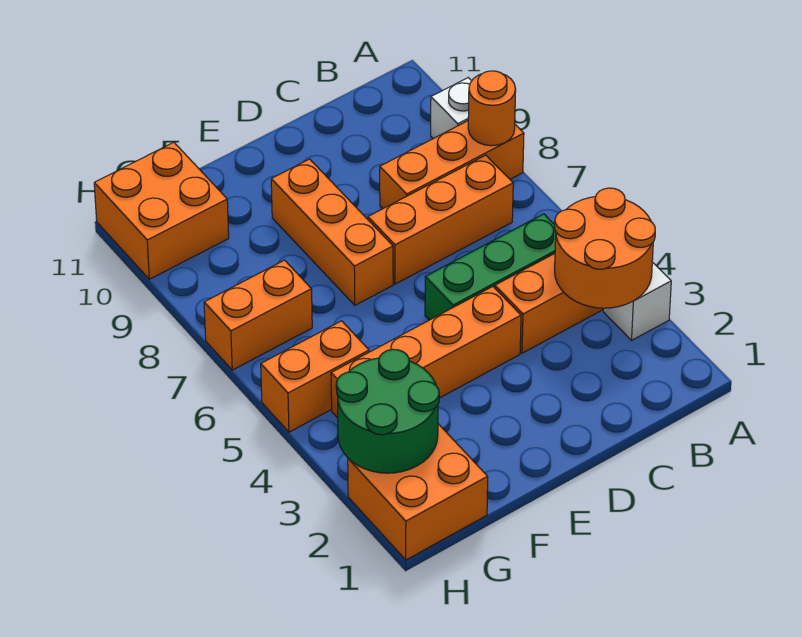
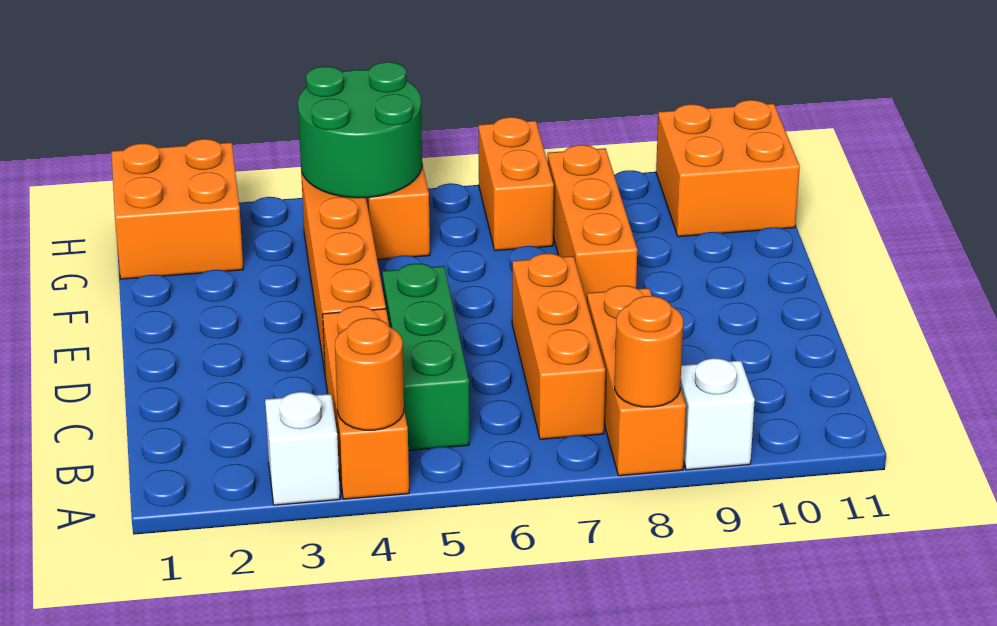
orange 2x2 round brick [555,188,655,308] -> orange 1x1 round brick [335,318,404,430]
orange 1x3 brick [271,159,393,305] -> orange 1x3 brick turned to [548,145,637,302]
green 2x2 round brick [336,349,439,473] -> green 2x2 round brick moved to [298,62,422,198]

